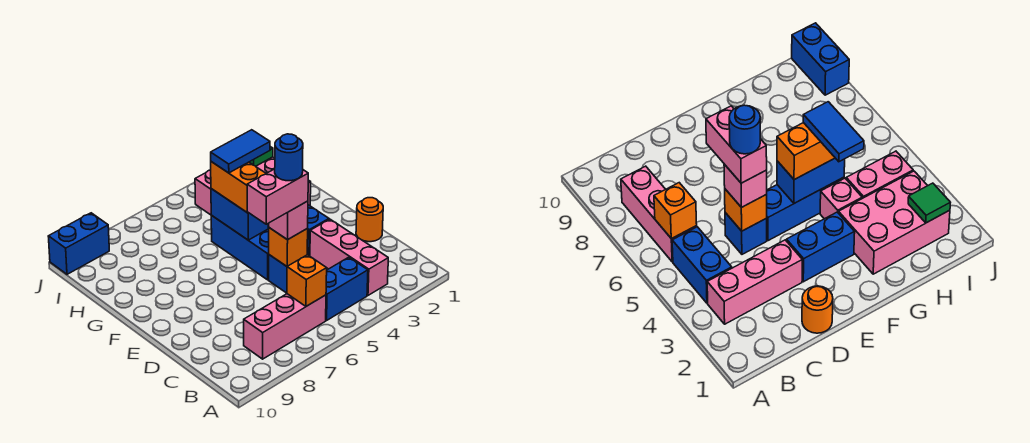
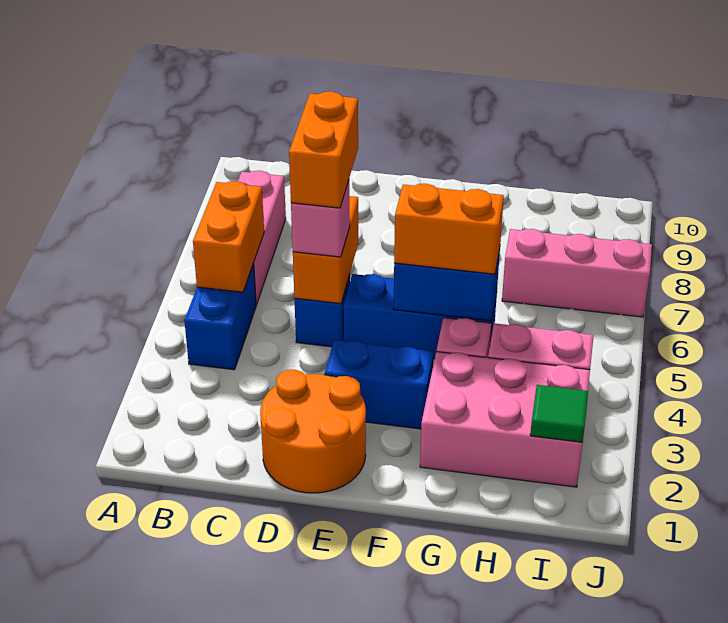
pink 1x3 brick [310,219,388,295] -> pink 1x3 brick moved to [502,229,652,317]
orange 1x1 brick [287,255,327,306] -> orange 1x2 brick [193,181,264,292]
orange 1x1 round brick [356,198,383,242] -> orange 2x2 round brick [260,370,366,493]
orange 1x1 brick [269,228,308,266] -> orange 1x2 brick [293,196,358,304]
pink 1x2 brick [247,169,308,224] -> orange 1x2 brick [289,92,358,208]
blue 1x1 round brick [275,134,303,181] -> none
blue 1x2 tile [211,130,270,173] -> none
blue 1x2 brick [48,213,109,274] -> none

